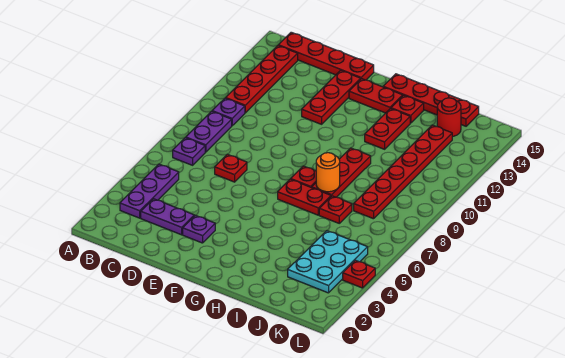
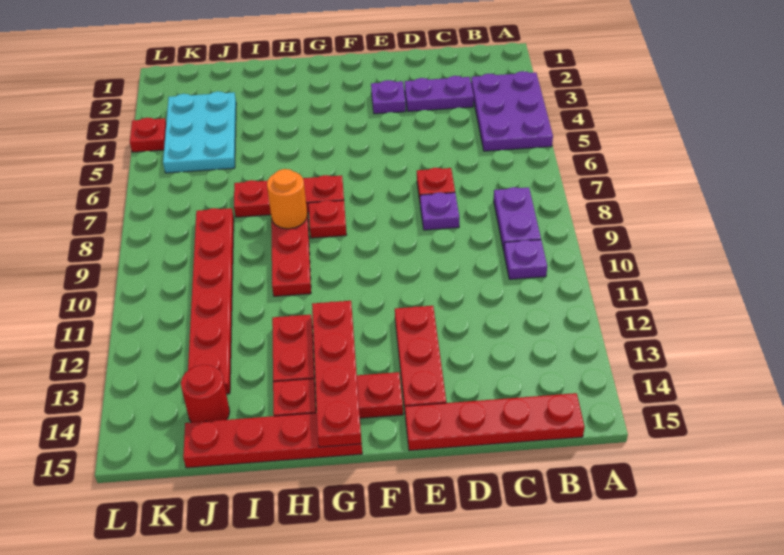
purple 1x3 plate [120,164,179,218] -> purple 2x3 plate [471,71,553,151]
purple 1x1 plate [173,138,205,165] -> purple 1x1 plate moved to [420,192,459,230]
red 1x4 plate [226,46,298,113] -> red 1x4 plate moved to [312,301,362,447]

